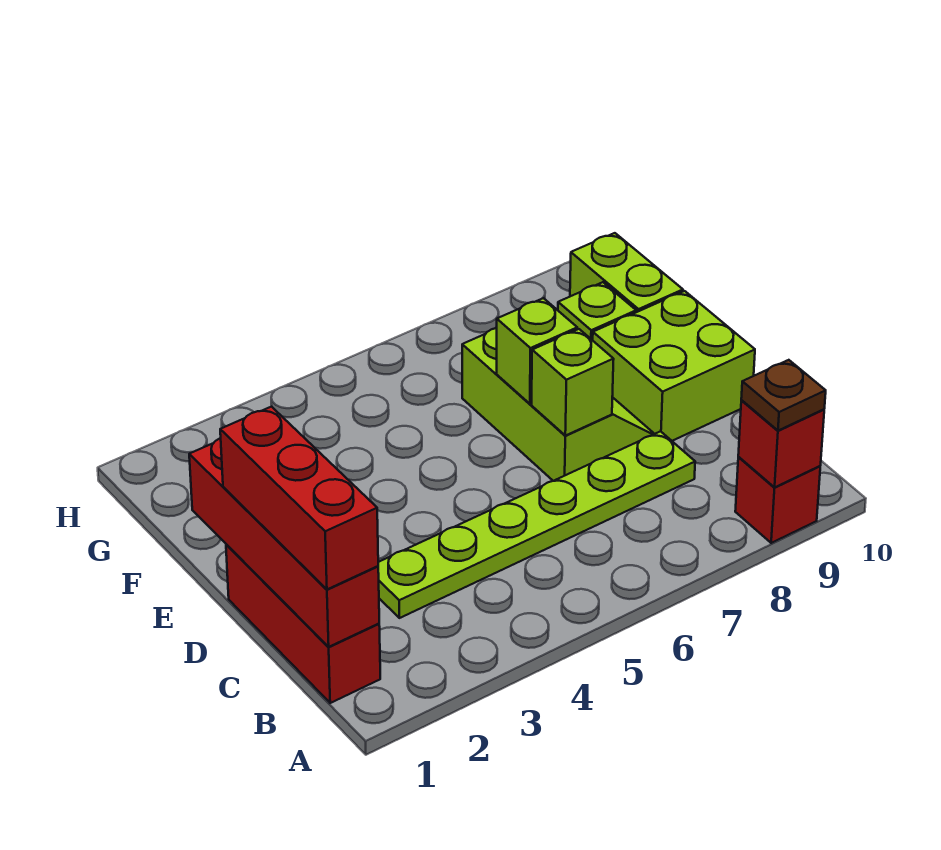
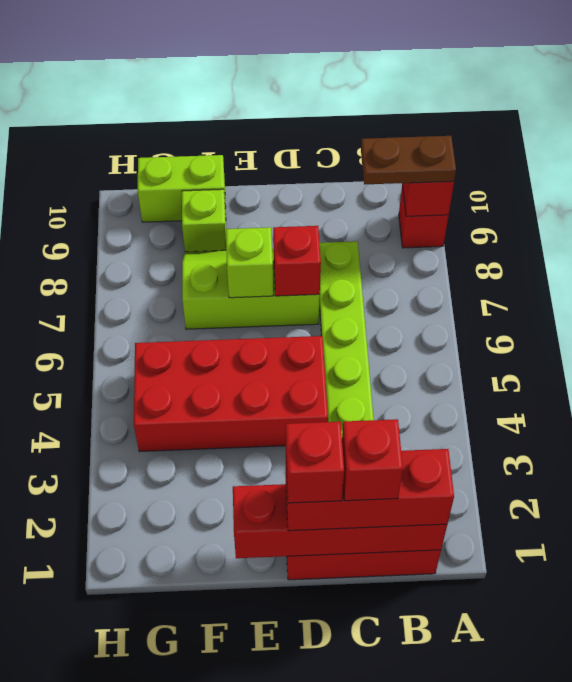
brown 1x1 plate [741,360,826,431] -> brown 1x2 plate [361,136,456,185]
none -> red 1x1 brick [342,419,403,501]
none -> red 1x1 brick [286,422,344,503]
none -> red 2x4 brick [134,336,328,452]
lime 1x1 brick [532,329,614,436] -> red 1x1 brick [273,226,321,296]
lime 2x2 brick [593,291,755,441] -> none

